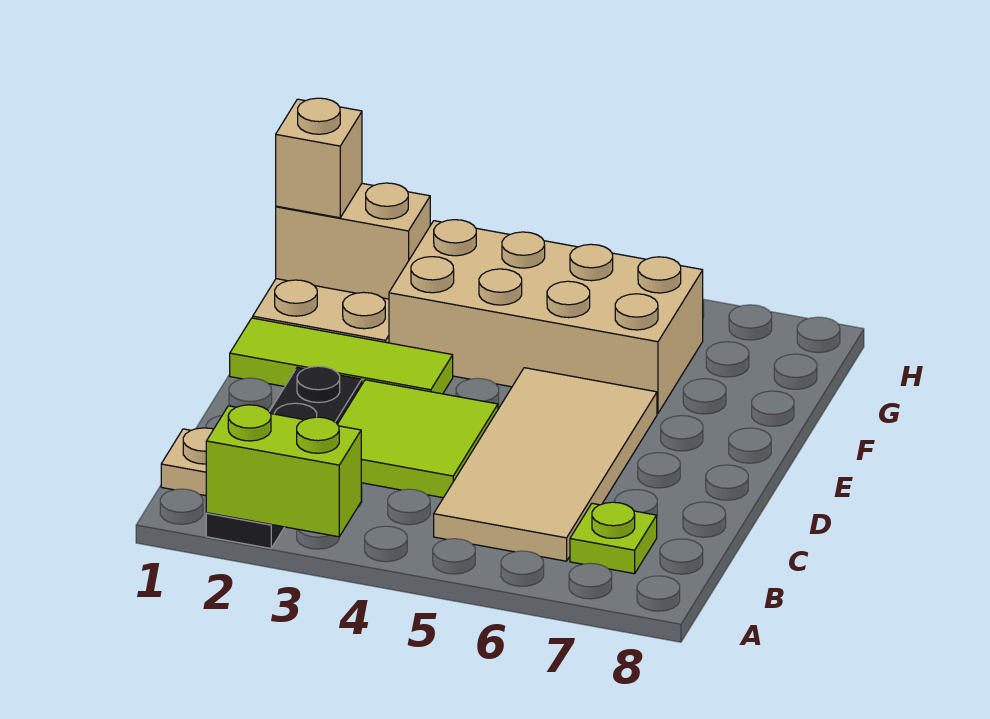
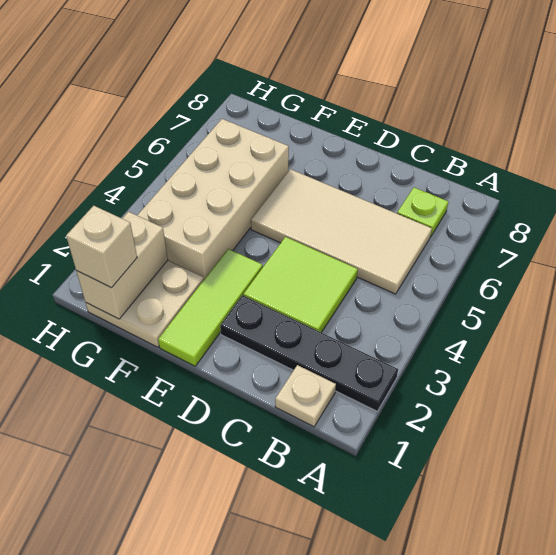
lime 1x2 brick [206,405,361,537] -> none

